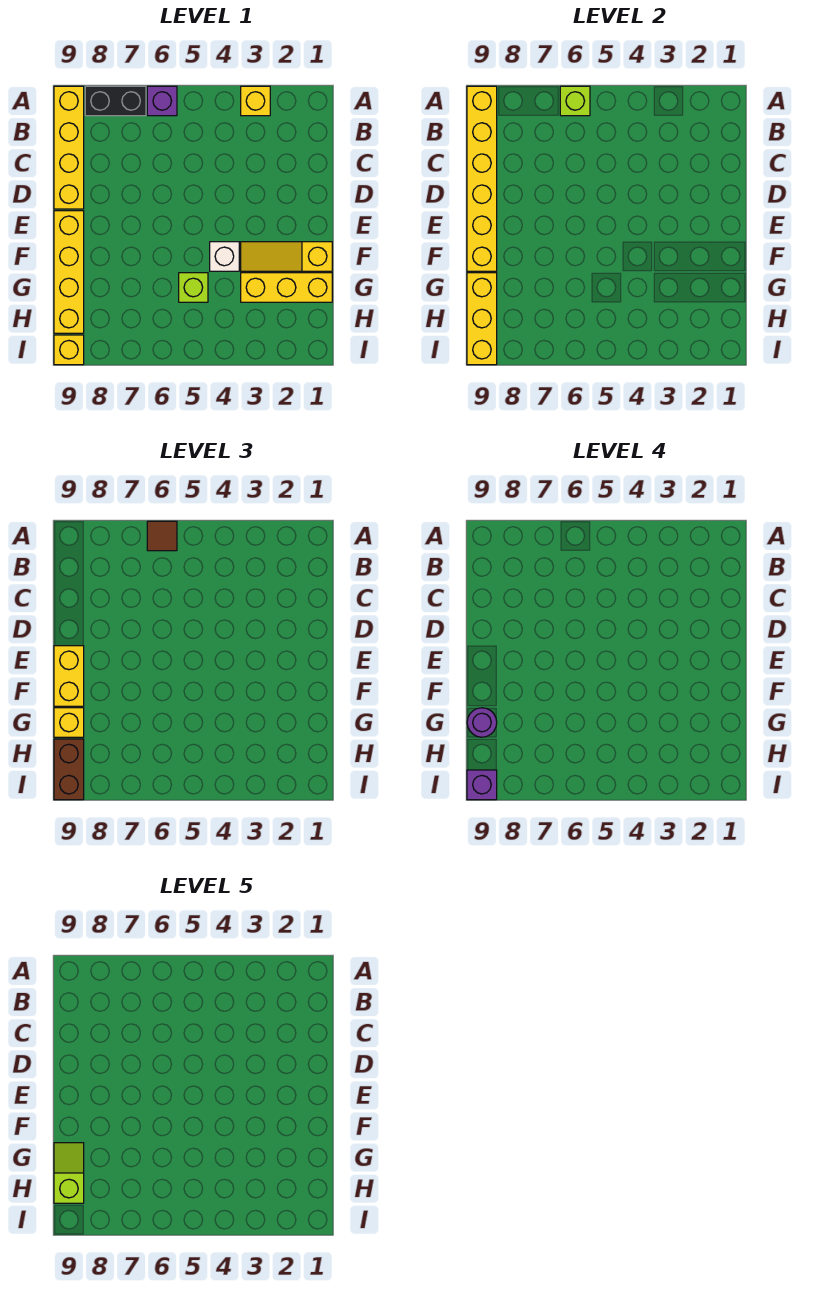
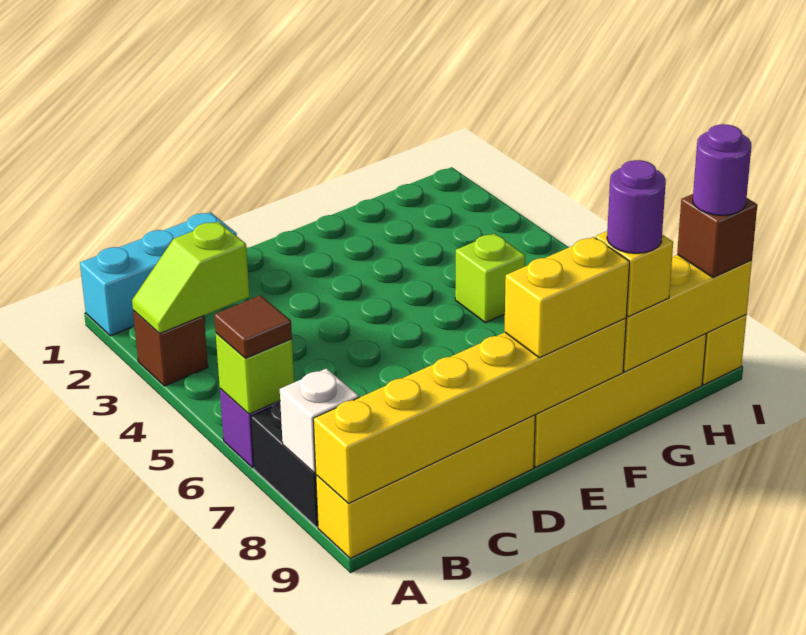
none -> cyan 1x3 brick [80,212,237,336]
yellow 1x1 brick [241,86,270,116] -> brown 1x1 brick [133,311,208,386]
yellow 1x3 slope [241,242,332,271] -> none
white 1x1 brick [210,242,239,271] -> white 1x1 brick moved to [280,368,359,473]
yellow 1x3 brick [241,273,332,302] -> none
lime 1x2 slope [54,1143,84,1203] -> lime 1x2 slope moved to [132,222,249,333]
brown 1x2 brick [54,739,84,800] -> brown 1x1 brick [677,194,757,278]
purple 1x1 brick [467,770,497,800] -> purple 1x1 round brick [693,124,751,215]

